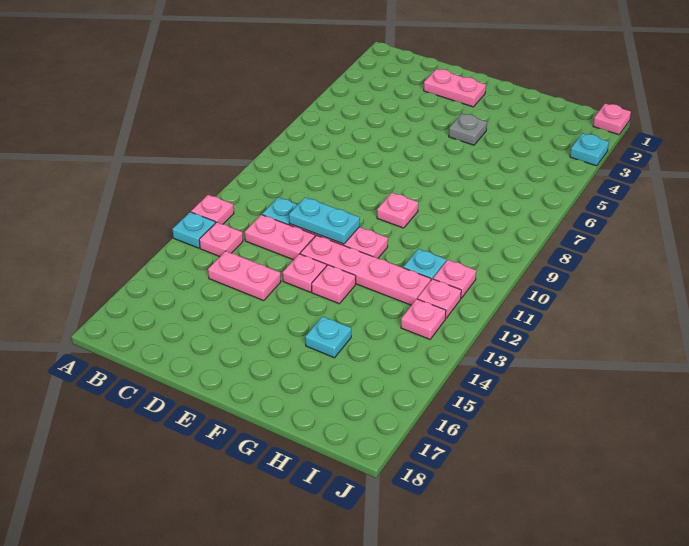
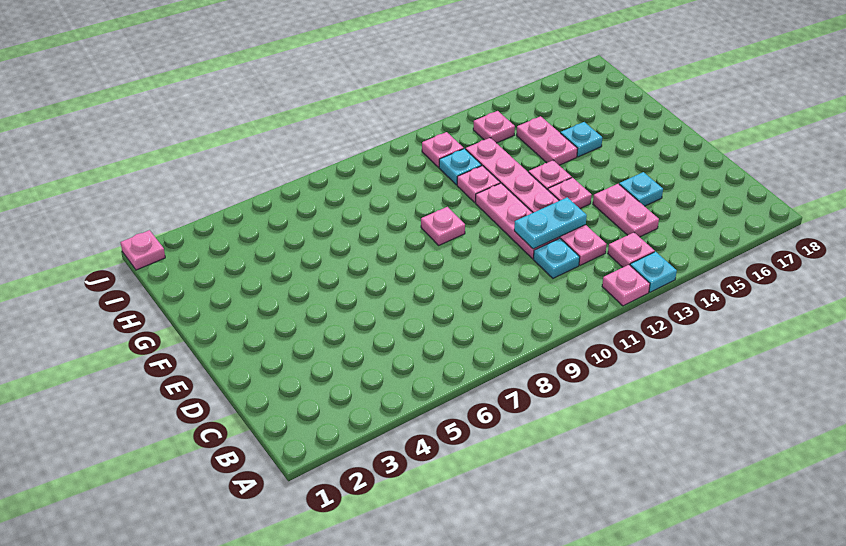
pink 1x2 plate [424,69,486,107] -> pink 1x2 plate moved to [516,116,578,165]
cyan 1x2 plate [289,197,360,244] -> cyan 1x2 plate turned to [514,197,587,249]
grey 1x1 plate [449,114,487,145] -> none
pink 1x1 plate [417,279,461,319] -> pink 1x1 plate moved to [457,166,500,202]
cyan 1x1 plate [570,133,609,166] -> cyan 1x1 plate moved to [619,172,663,206]

